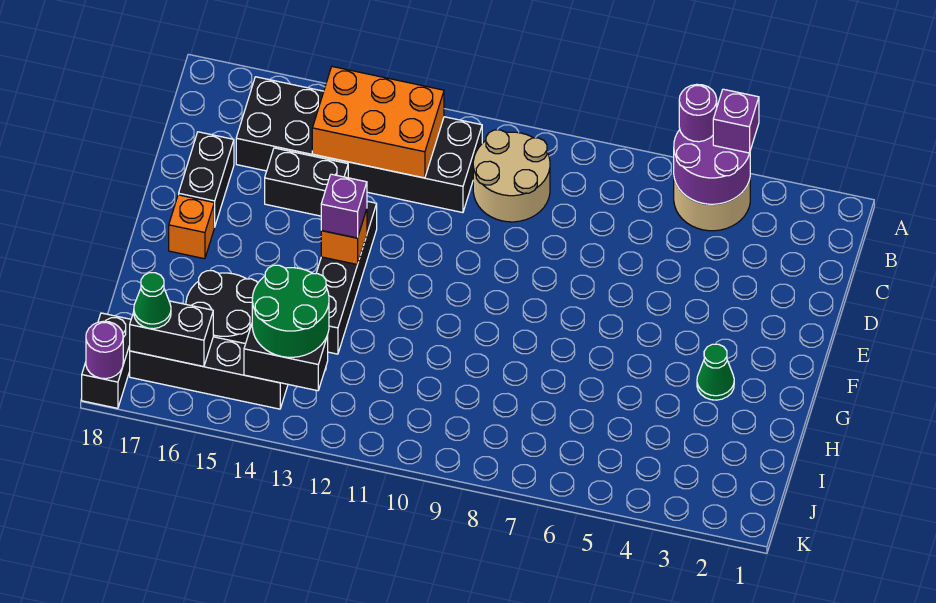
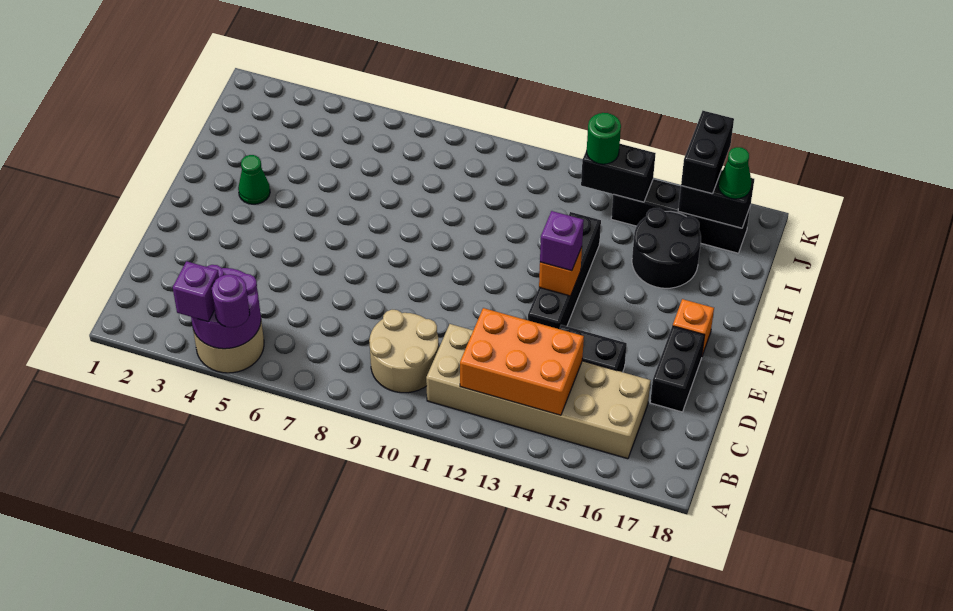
black 2x6 brick [236,77,482,213] -> tan 2x6 brick [426,324,651,459]
green 2x2 round brick [252,265,329,357] -> green 1x1 round brick [587,113,621,164]
black 1x2 brick [82,313,131,408] -> black 1x2 brick moved to [681,111,734,194]
purple 1x1 round brick [86,321,123,379] -> none

